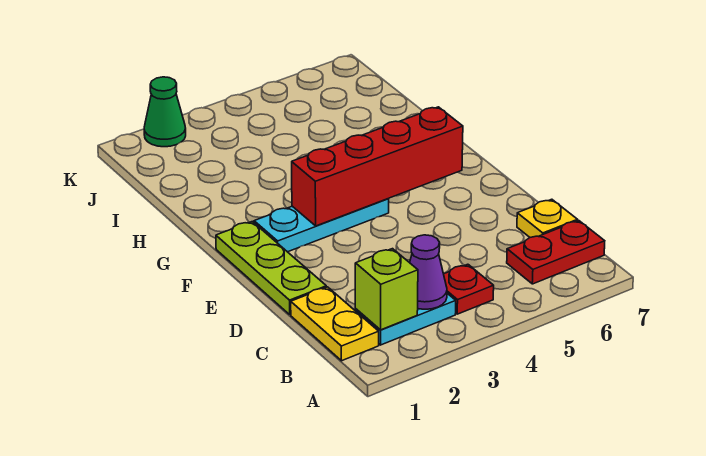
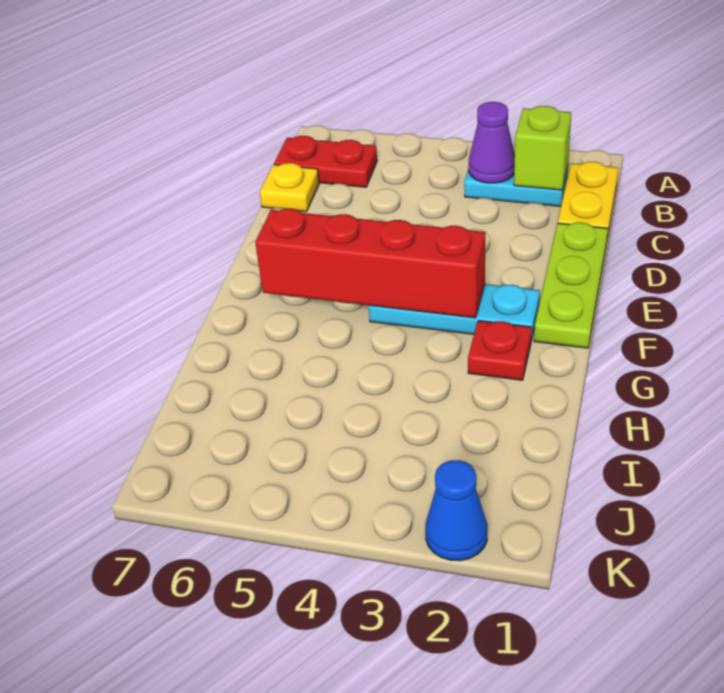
red 1x1 plate [444,264,494,314] -> red 1x1 plate moved to [468,321,532,380]
green 1x1 cone [144,77,186,147] -> blue 1x1 cone [425,460,488,561]

